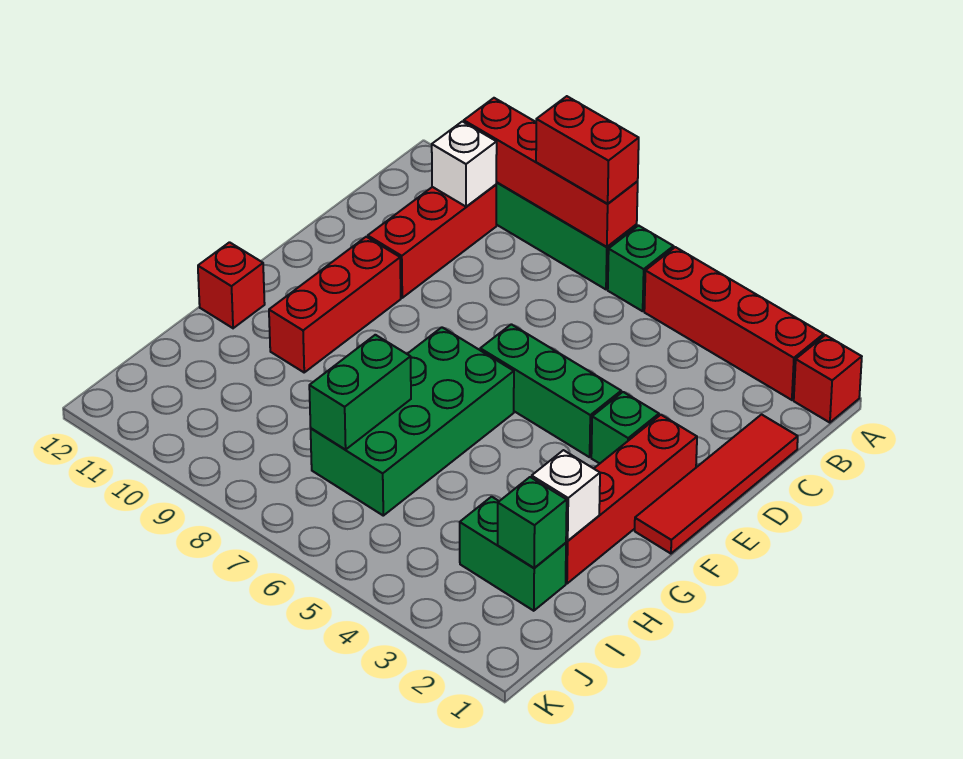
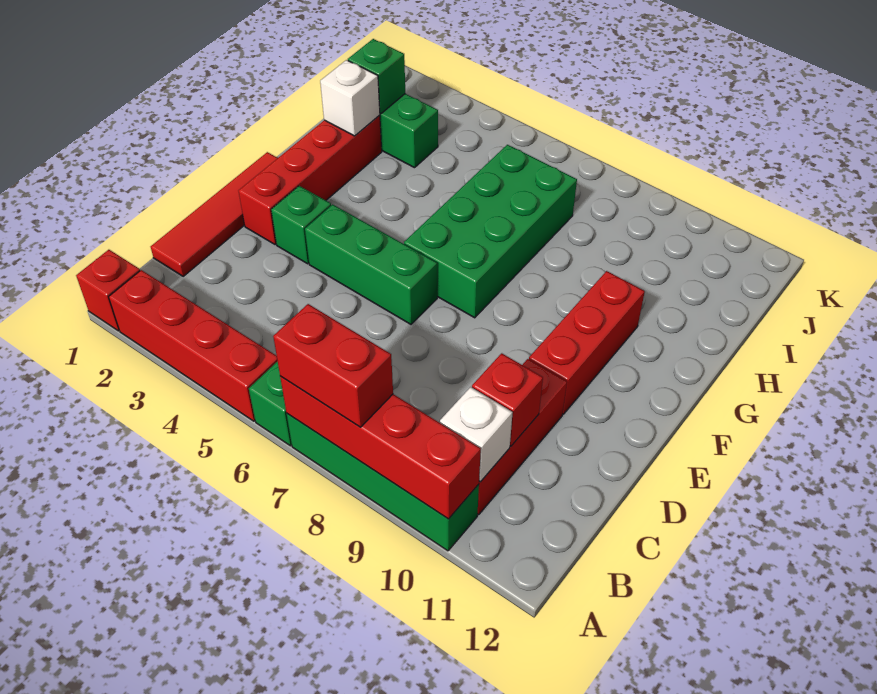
red 1x1 brick [198,242,265,328] -> red 1x1 brick moved to [472,353,543,446]
green 1x2 brick [309,335,411,450] -> none

